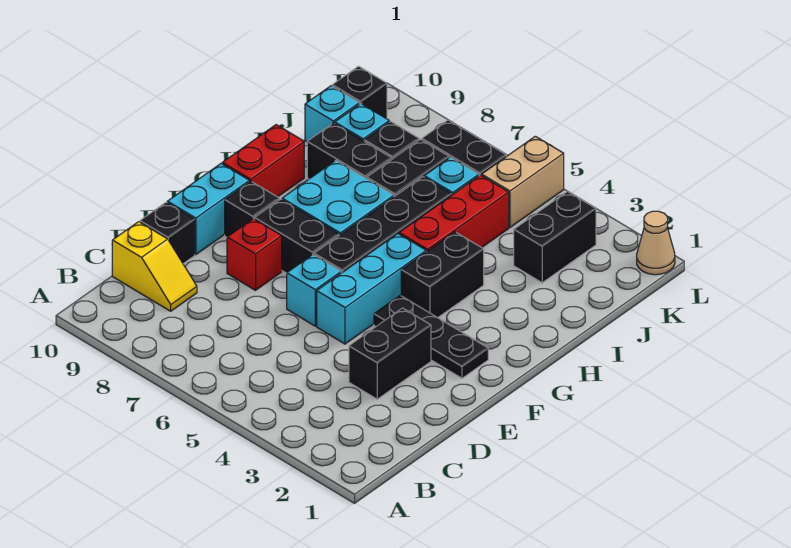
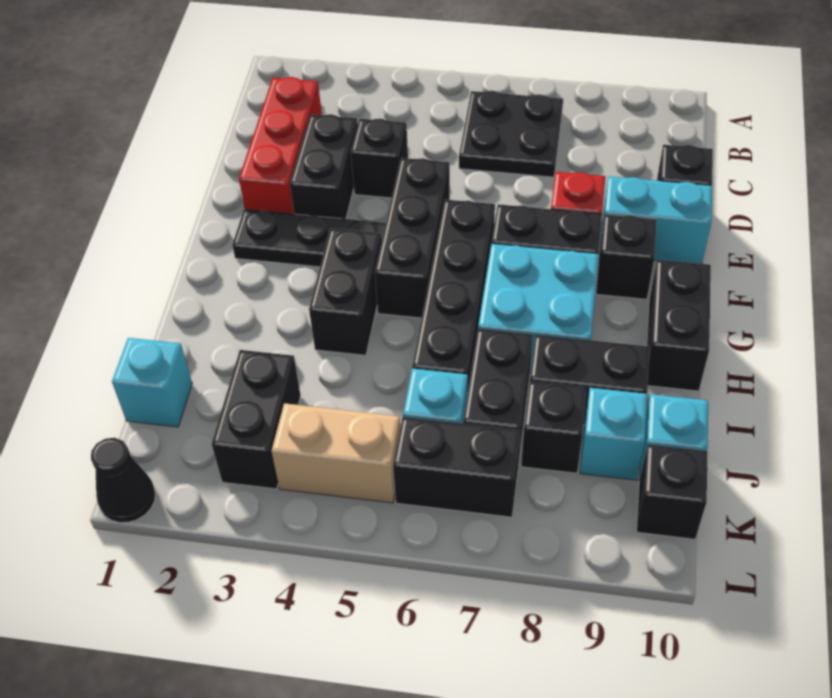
none -> black 2x2 plate [459,91,563,177]
yellow 1x2 slope [112,222,197,311] -> none
none -> black 1x1 brick [351,119,408,198]
cyan 1x3 brick [317,234,426,344] -> black 1x3 brick [375,158,450,318]
cyan 1x1 brick [287,255,341,326] -> cyan 1x1 brick moved to [112,338,192,427]
cyan 1x2 brick [167,164,250,255] -> cyan 1x2 brick turned to [600,176,712,264]
red 1x2 brick [222,125,304,197] -> black 1x2 brick [647,260,711,391]
red 1x3 brick [399,175,509,252] -> red 1x3 brick moved to [239,77,322,214]
tan 1x2 brick [482,136,564,227] -> tan 1x2 brick turned to [271,403,400,503]
tan 1x1 cone [637,211,675,275] -> black 1x1 cone [91,438,155,523]

